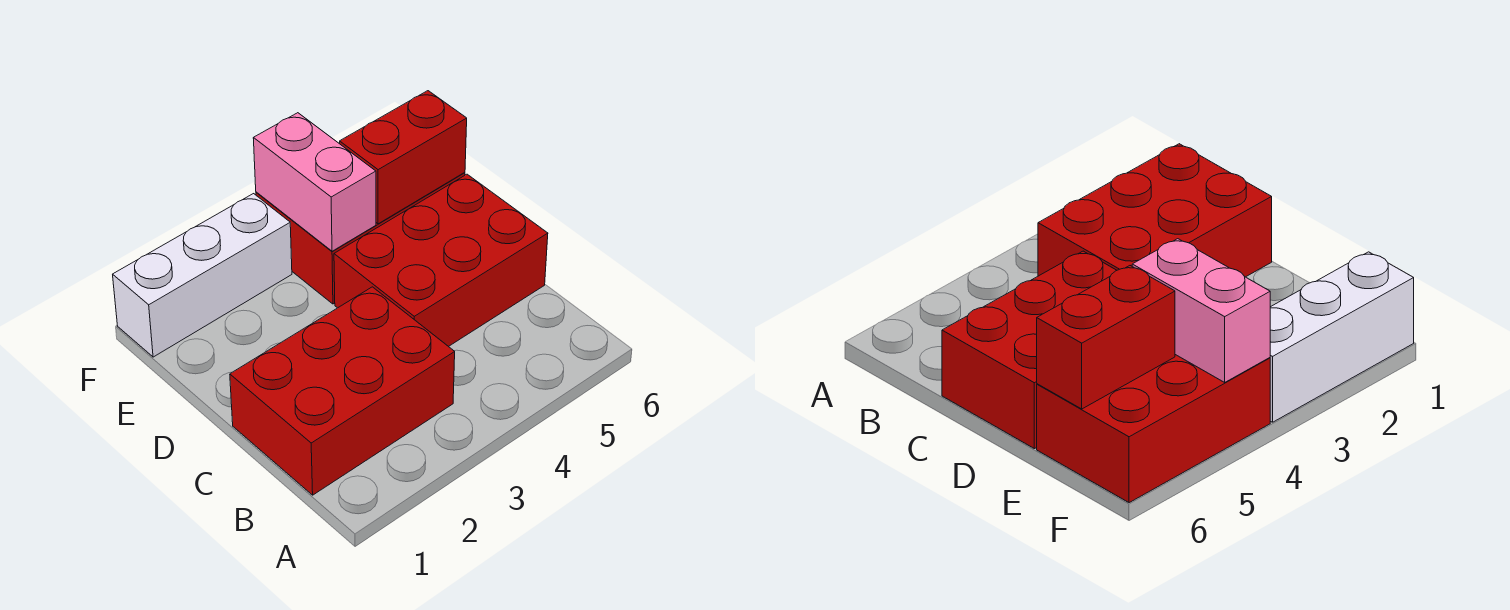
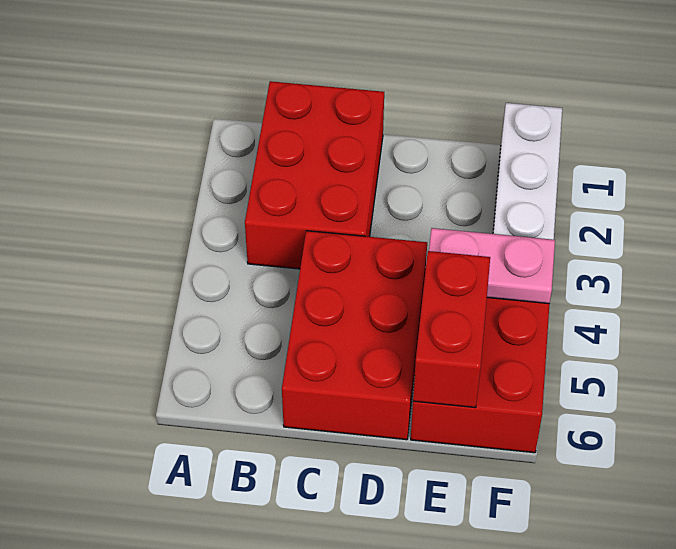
pink 1x2 brick [253,113,376,251] -> pink 1x2 plate [429,228,555,304]

